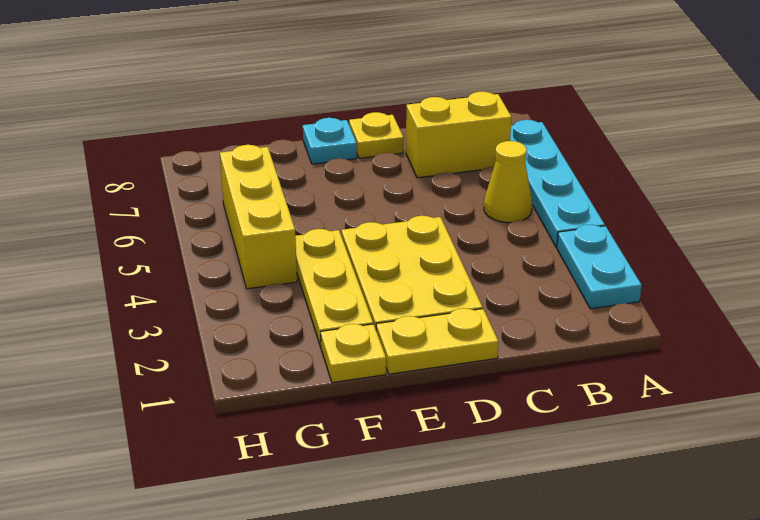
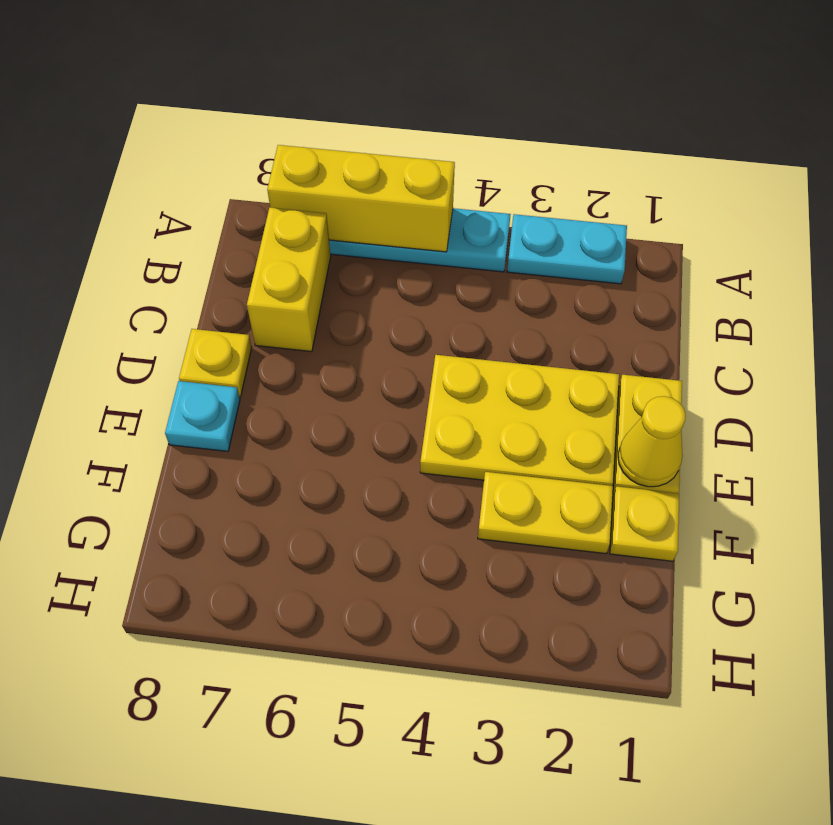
yellow 1x1 cone [484,141,532,223] -> yellow 1x1 cone moved to [618,396,685,487]
yellow 1x3 plate [295,229,373,347] -> yellow 1x2 plate [478,472,613,554]
yellow 1x3 brick [220,145,297,289] -> yellow 1x3 brick moved to [267,145,455,252]

